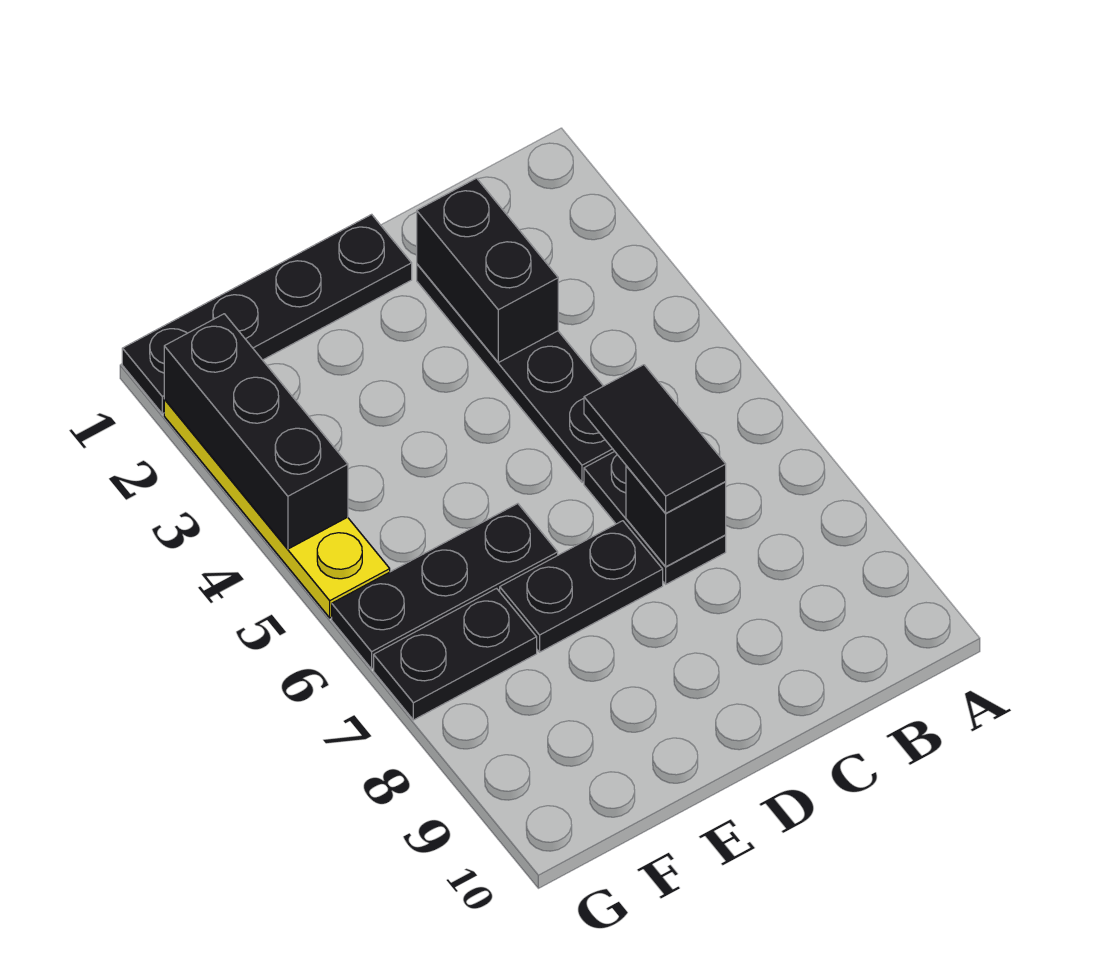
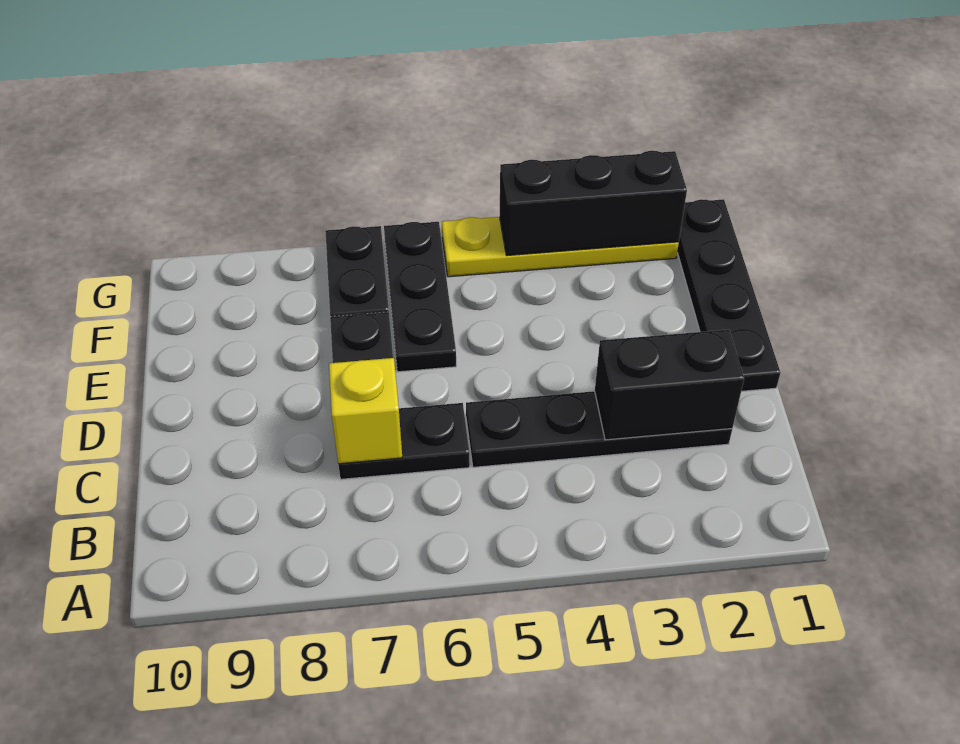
black 1x2 tile [584,365,726,513] -> none
black 1x1 brick [626,466,726,567] -> yellow 1x1 brick [329,358,402,464]

